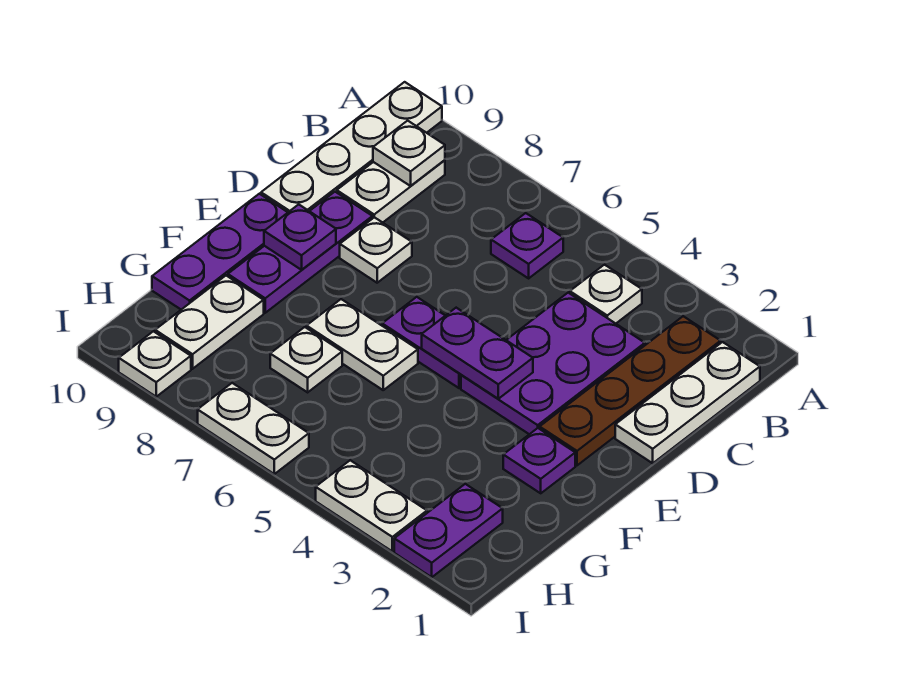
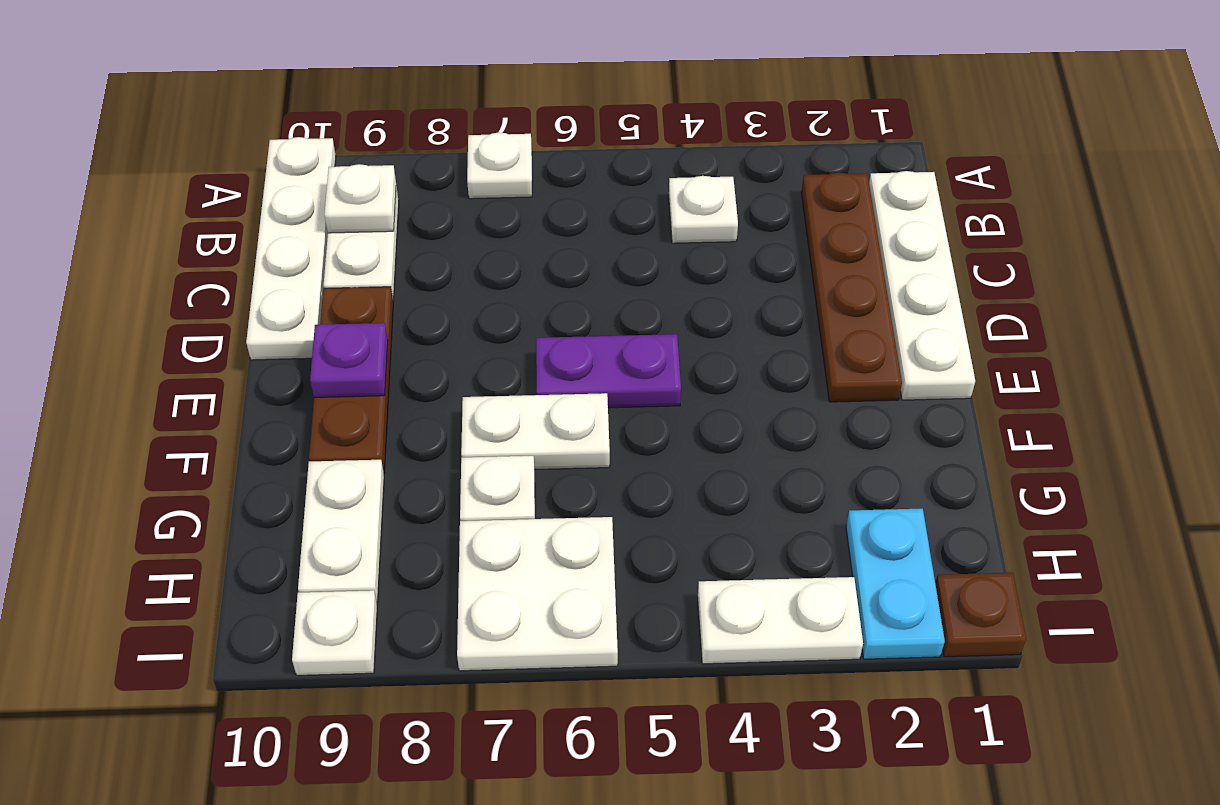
white 1x3 plate [615,342,760,463] -> white 1x4 plate [869,171,975,400]
purple 1x1 plate [491,213,563,278] -> none
purple 2x3 plate [461,293,645,434] -> none
white 1x1 plate [340,217,412,283] -> white 1x1 plate moved to [467,133,532,199]
purple 1x3 plate [228,192,372,313] -> brown 1x3 plate [309,287,393,473]
purple 1x2 plate [422,308,533,399] -> none
purple 1x3 plate [152,194,288,310] -> none
purple 1x1 plate [503,428,575,493] -> none
purple 1x2 plate [394,484,503,577] -> cyan 1x2 plate [846,508,945,659]
none -> brown 1x1 plate [935,573,1026,657]
white 1x2 plate [198,383,309,474] -> white 2x2 plate [457,517,618,671]

